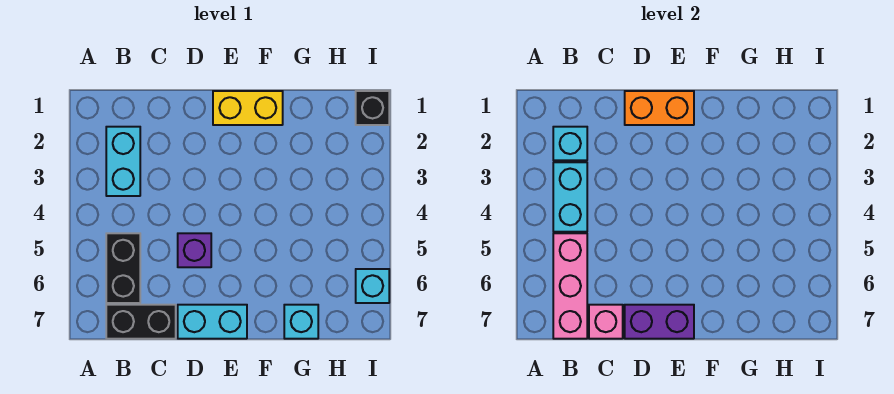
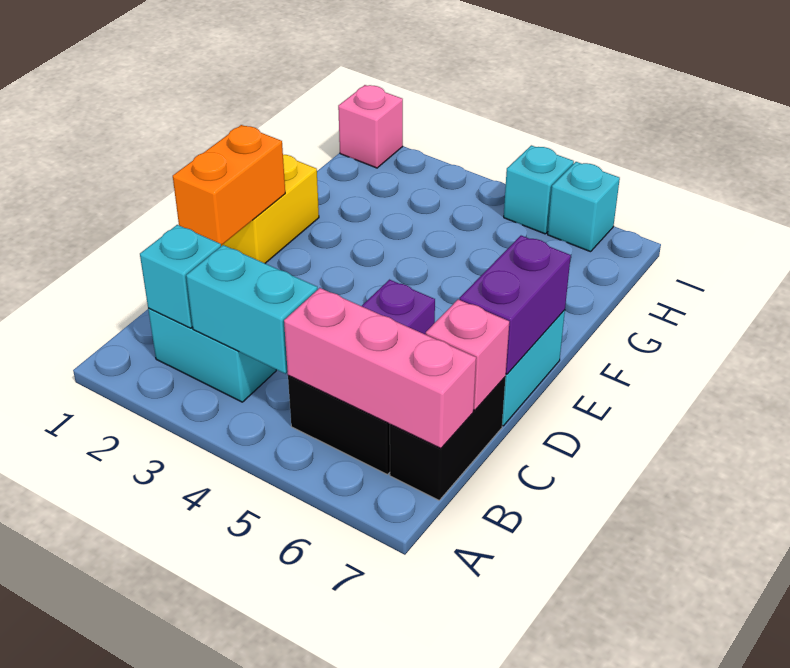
cyan 1x1 brick [284,305,318,339] -> cyan 1x1 brick moved to [504,145,574,234]
black 1x1 brick [356,91,389,125] -> pink 1x1 brick [338,85,403,168]

